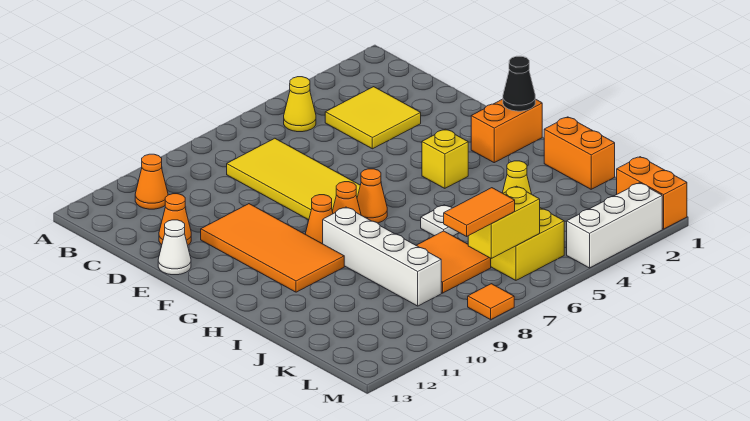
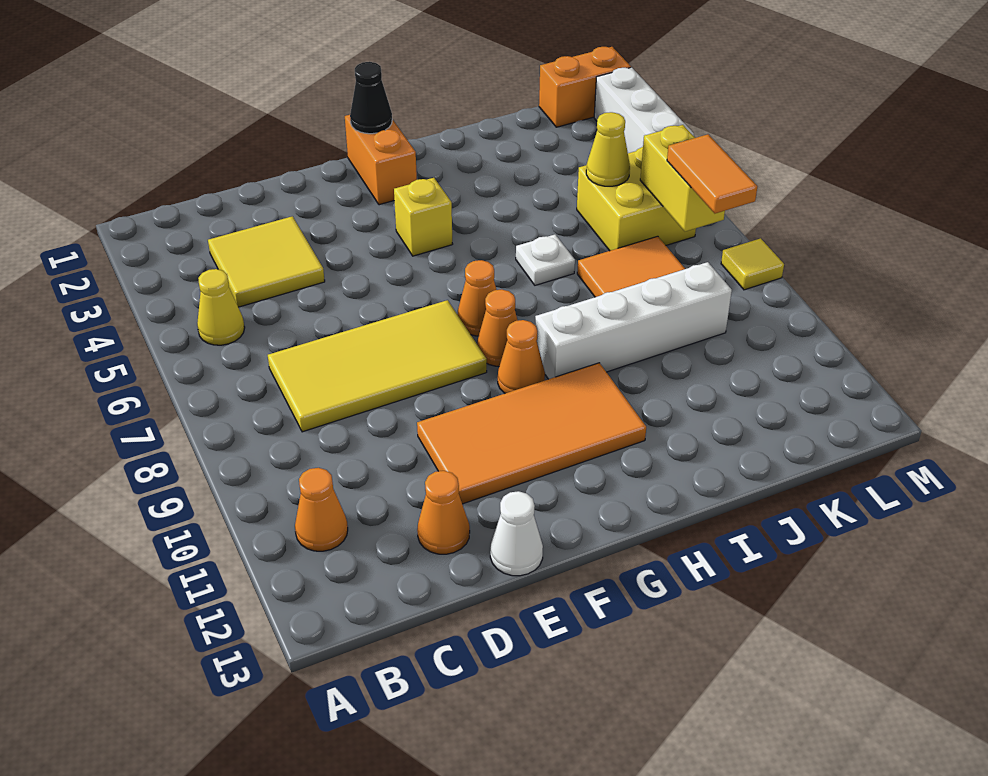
orange 1x2 brick [544,117,615,189] -> none
orange 1x1 tile [468,284,514,320] -> yellow 1x1 tile [721,238,784,290]

